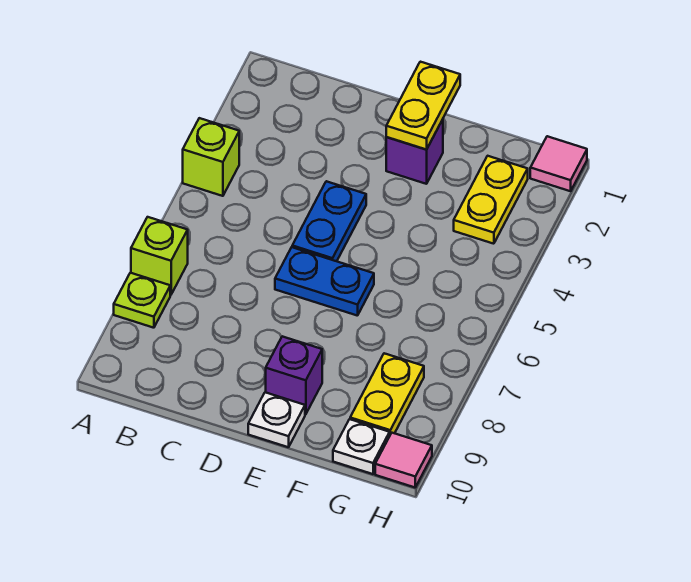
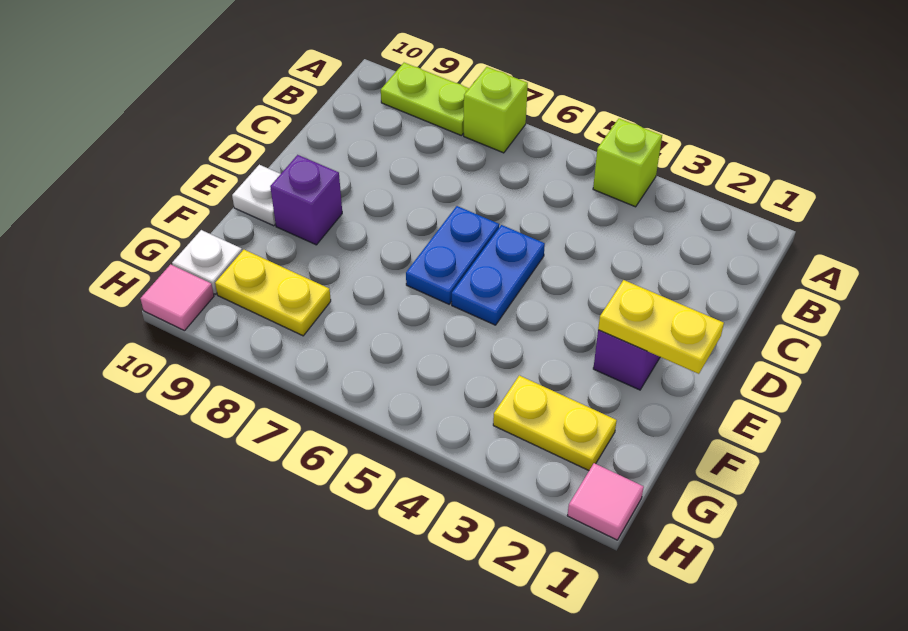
lime 1x1 plate [114,273,170,328] -> lime 1x2 plate [381,63,469,136]
blue 1x2 plate [292,181,366,261] -> blue 1x2 plate turned to [452,225,545,325]

